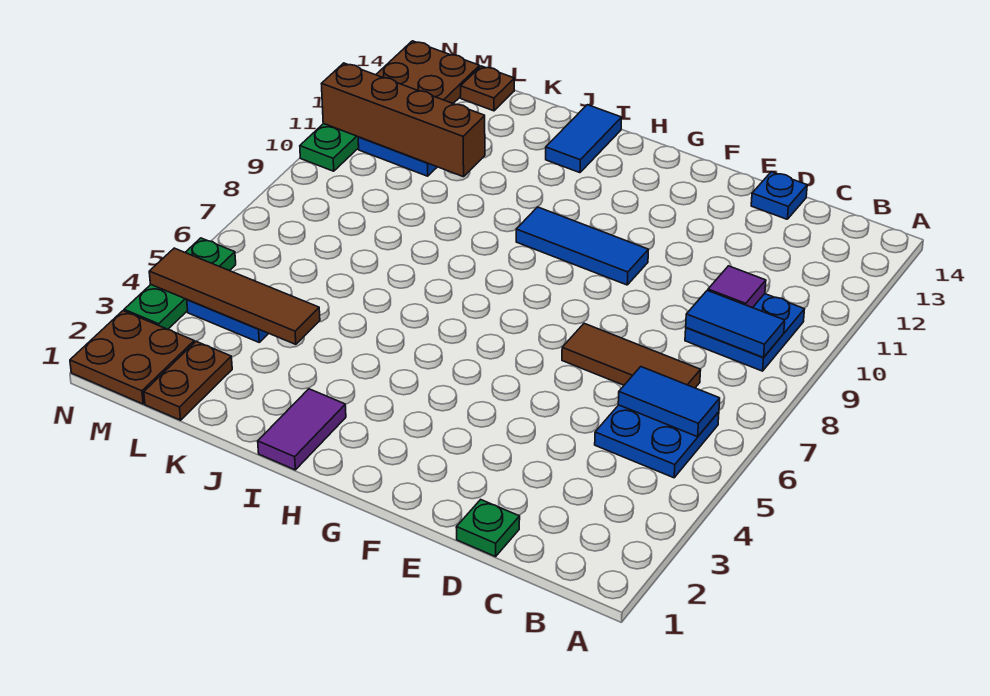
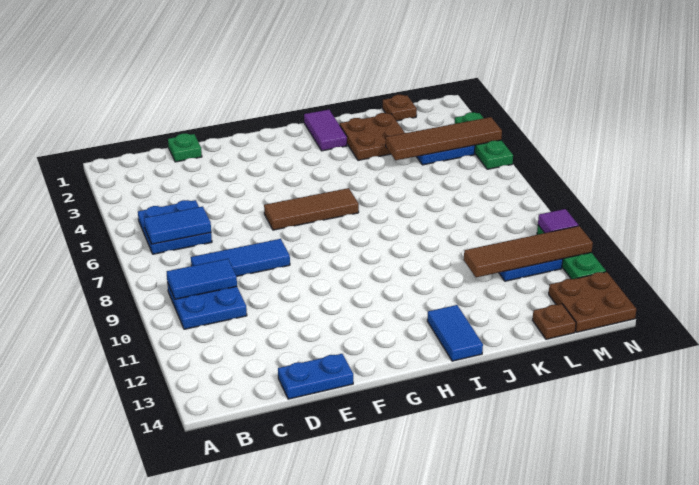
brown 1x3 tile [562,323,701,388] -> brown 1x3 tile moved to [264,188,359,230]
purple 1x1 tile [708,266,766,308] -> purple 1x1 tile moved to [538,209,579,233]
blue 1x1 plate [751,172,807,219] -> blue 1x2 plate [278,354,353,399]
blue 1x3 tile [516,207,649,285] -> blue 1x3 tile moved to [191,239,290,276]
brown 1x4 brick [321,63,485,177] -> brown 1x4 tile [464,226,593,277]
brown 1x2 plate [144,341,232,420] -> brown 1x1 plate [383,95,417,121]
brown 2x2 plate [70,311,194,404] -> brown 2x2 plate moved to [340,113,405,160]

